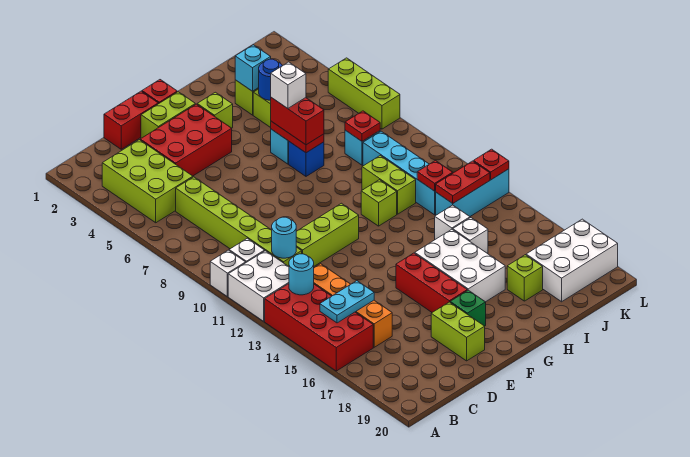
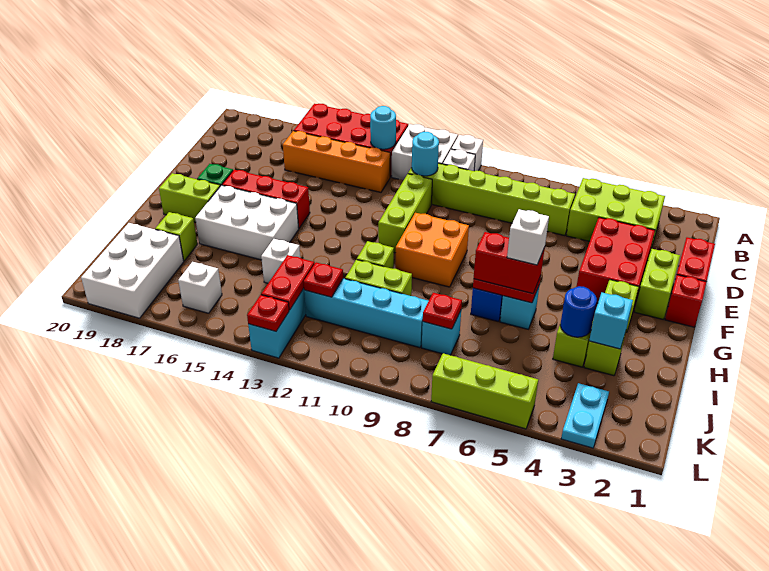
cyan 1x2 plate [320,281,374,323] -> cyan 1x2 plate moved to [561,383,609,448]
lime 1x2 brick [431,302,485,361] -> lime 1x2 brick moved to [159,173,220,222]
none -> orange 2x2 brick [395,213,469,287]
white 1x1 brick [453,218,488,253] -> white 1x1 brick moved to [178,262,222,313]

